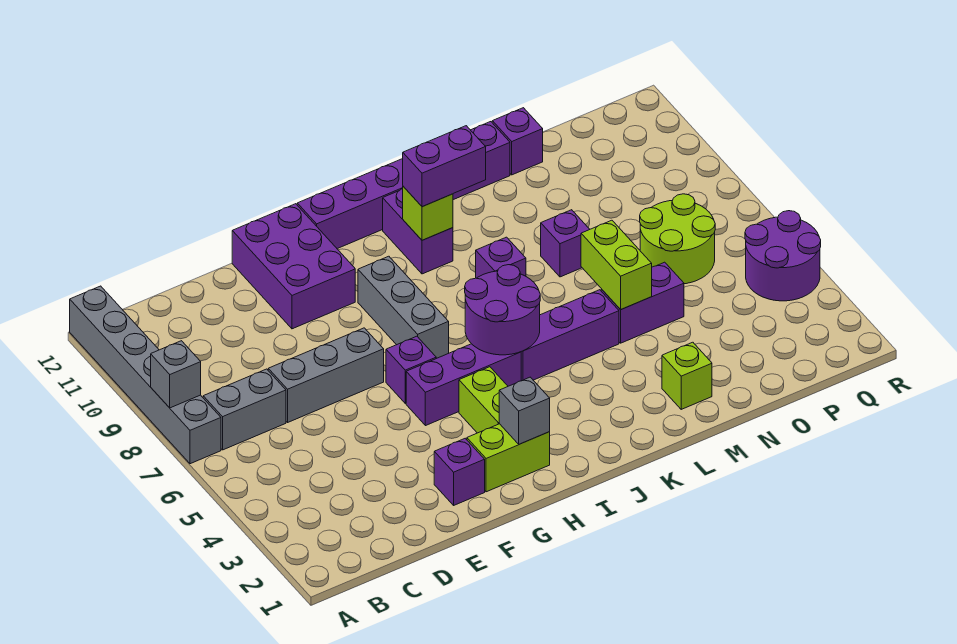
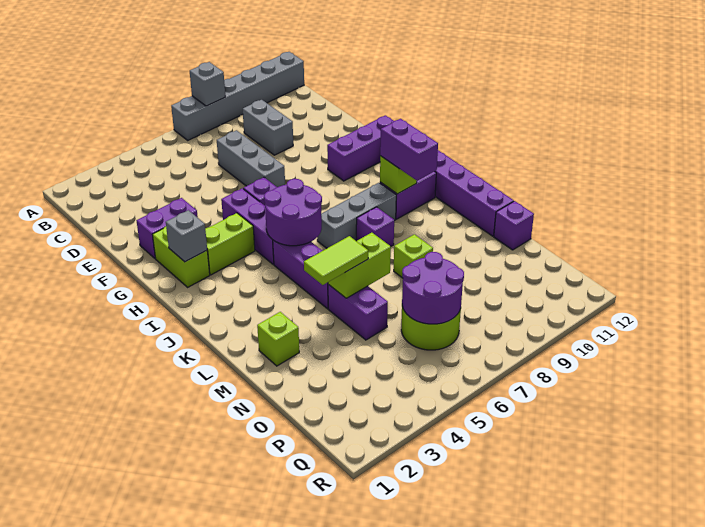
grey 1x2 brick [203,369,286,450] -> grey 1x2 brick moved to [243,100,293,155]
purple 1x1 brick [434,438,485,505] -> purple 1x2 brick [137,198,198,259]
purple 2x3 brick [232,204,355,329] -> purple 1x3 brick [327,115,394,181]
grey 1x3 brick [358,256,449,358] -> grey 1x3 brick moved to [317,183,396,248]
none -> lime 1x2 tile [304,236,368,285]
purple 1x1 brick [541,210,590,277] -> lime 1x1 brick [394,234,433,277]
purple 2x2 round brick [745,211,821,301] -> purple 2x2 round brick moved to [402,252,464,324]

